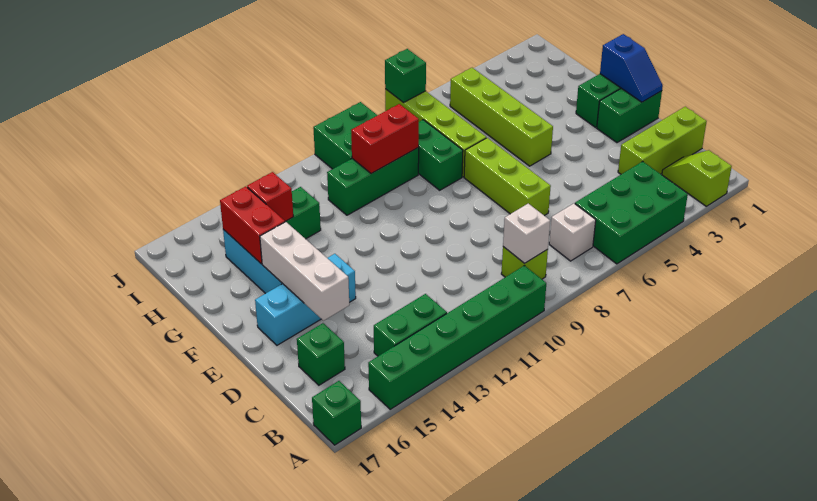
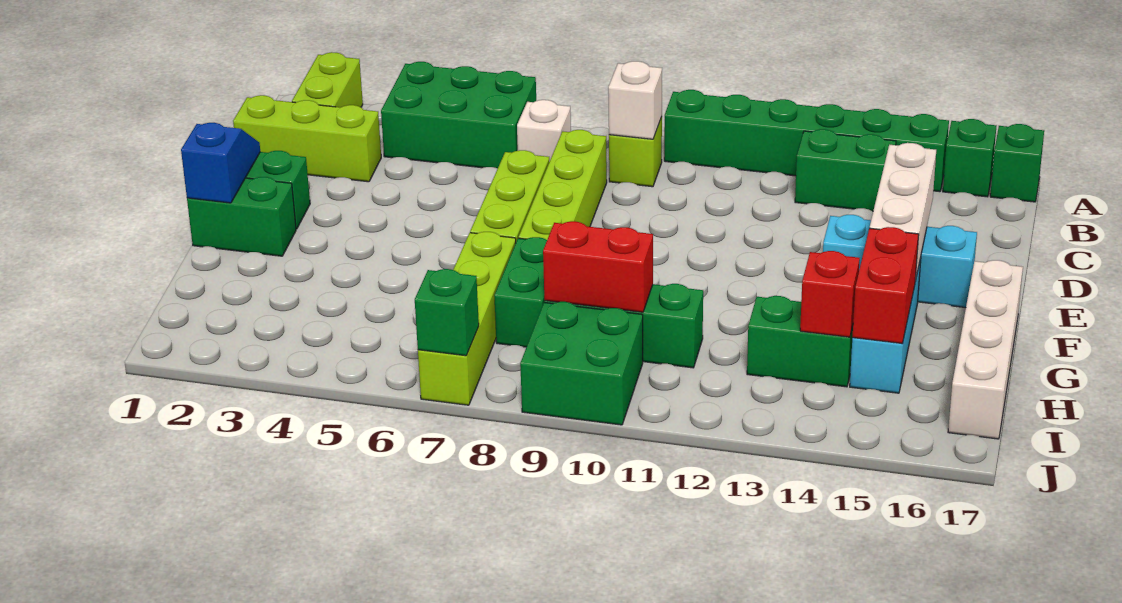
lime 1x2 slope [662,150,732,206] -> lime 1x2 brick [292,52,363,107]
green 1x1 brick [297,323,345,385] -> green 1x1 brick moved to [943,119,996,197]
lime 1x4 brick [450,68,553,166] -> lime 1x4 brick moved to [519,130,607,240]
none -> white 1x4 brick [948,260,1023,439]

